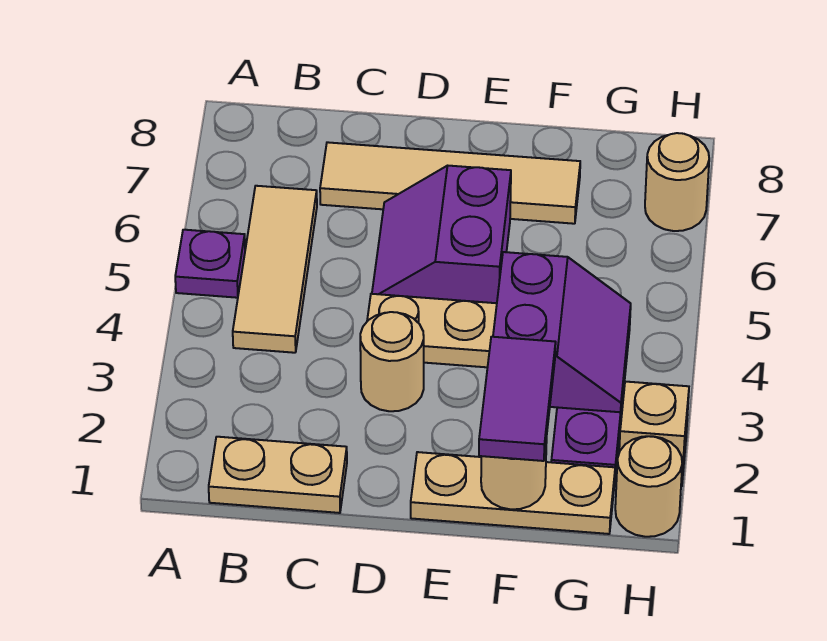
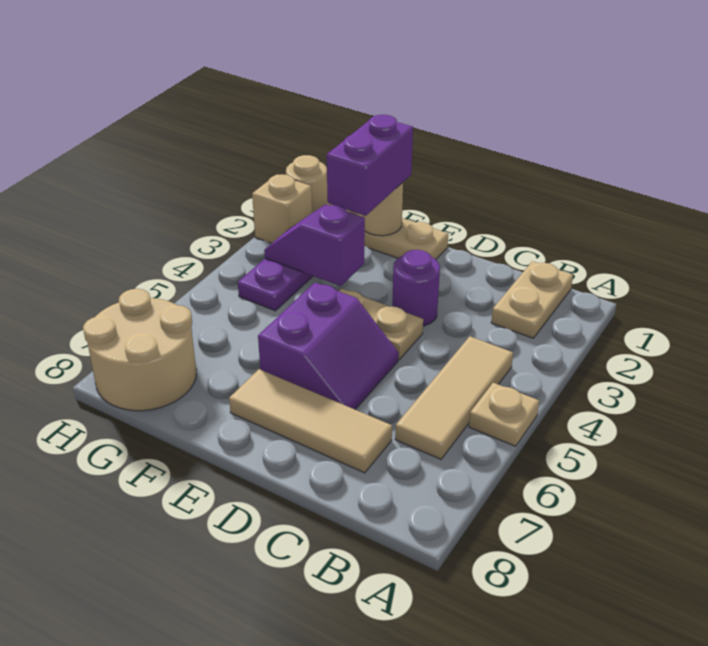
purple 1x1 plate [175,230,245,298] -> tan 1x1 plate [469,383,539,446]
tan 1x2 plate [209,437,347,513] -> tan 1x2 plate turned to [491,261,573,338]
tan 1x4 tile [320,142,580,224] -> tan 1x3 tile [229,369,392,473]
tan 1x1 round brick [360,312,424,411] -> purple 1x1 round brick [392,250,440,326]
purple 1x2 tile [479,337,556,461] -> purple 1x2 brick [327,115,413,216]
purple 2x2 slope [493,252,631,412] -> purple 1x2 slope [264,204,365,286]
tan 1x1 round brick [645,133,709,231] -> tan 2x2 round brick [83,289,196,411]

